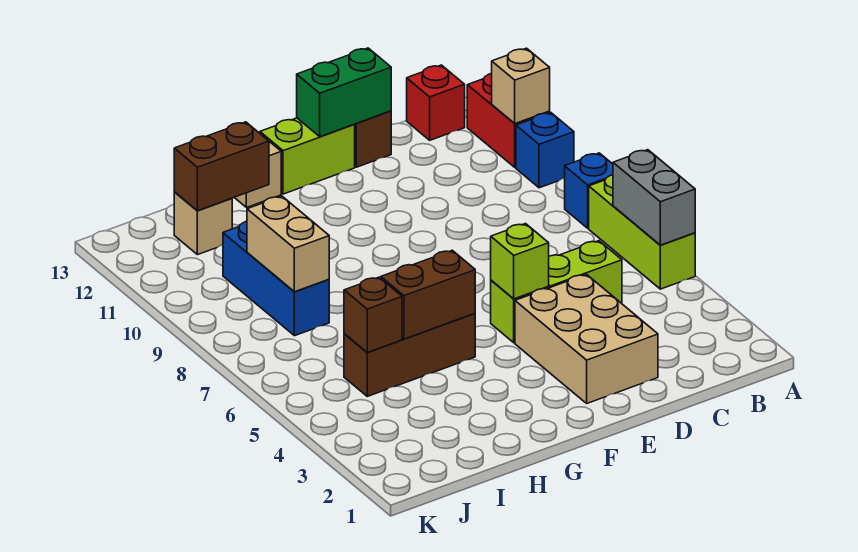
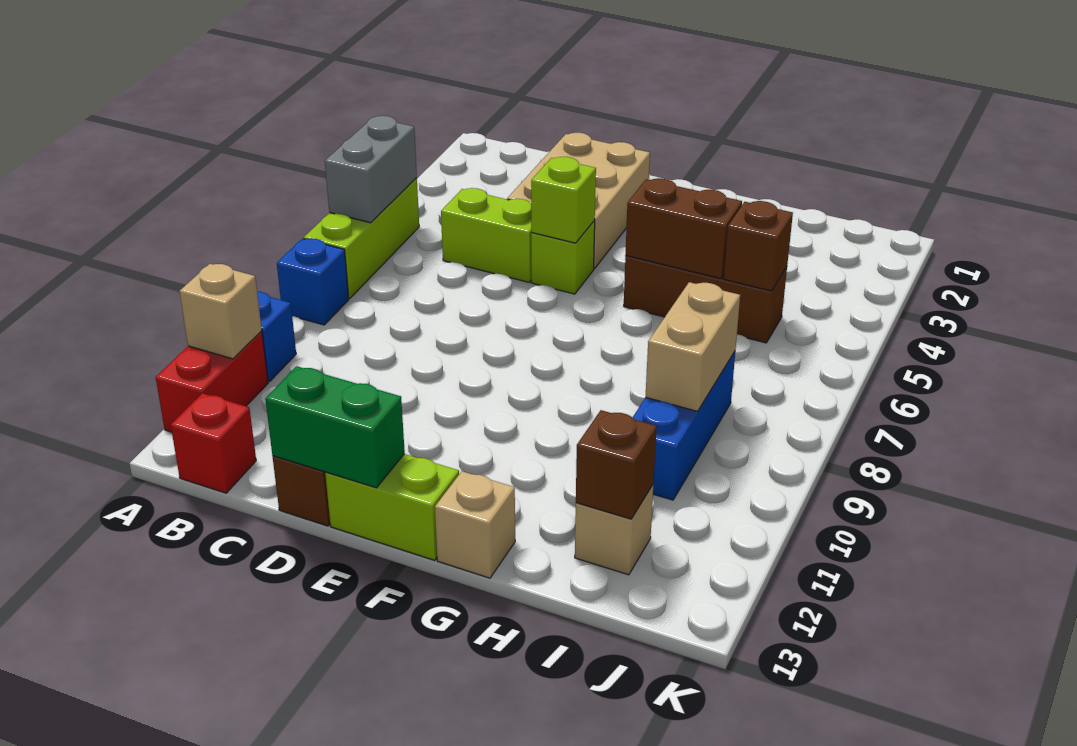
brown 1x2 brick [174,122,269,211] -> brown 1x1 brick [576,410,657,519]

